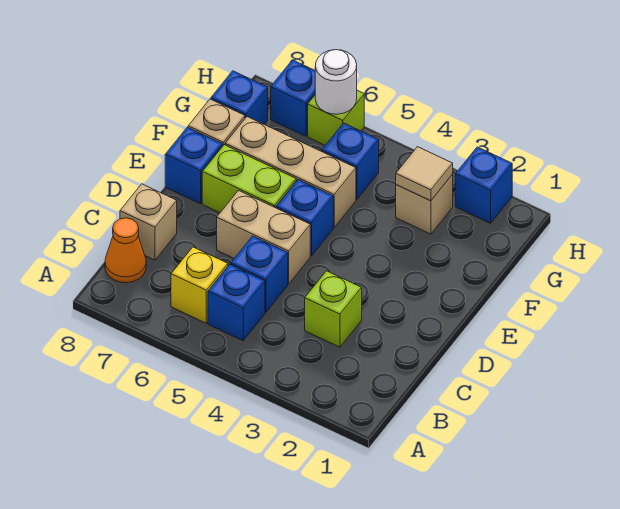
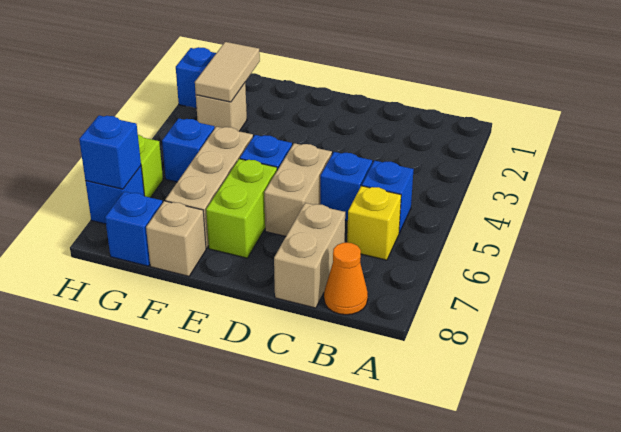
lime 1x1 brick [305,271,362,347] -> none
tan 1x1 brick [120,184,177,260] -> tan 1x2 brick [274,203,345,308]
blue 1x1 brick [165,127,222,204] -> blue 1x1 brick moved to [79,115,141,189]
tan 1x1 tile [396,147,453,201] -> tan 1x2 tile [195,42,260,102]
white 1x1 round brick [315,50,357,114] -> none

